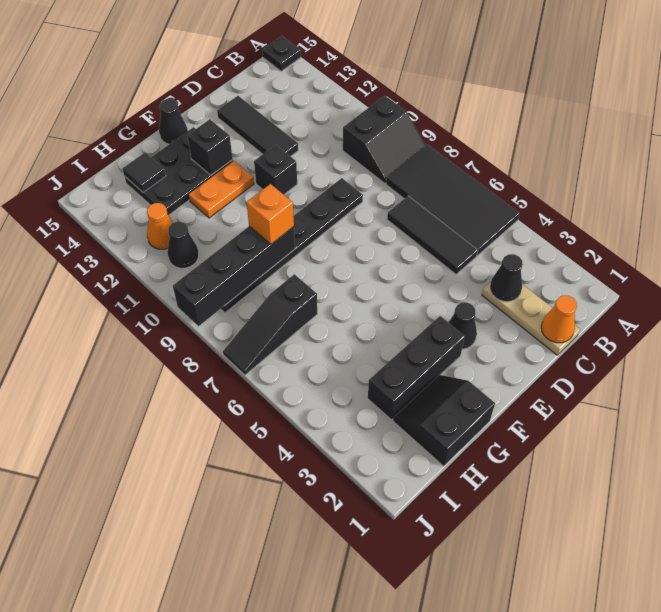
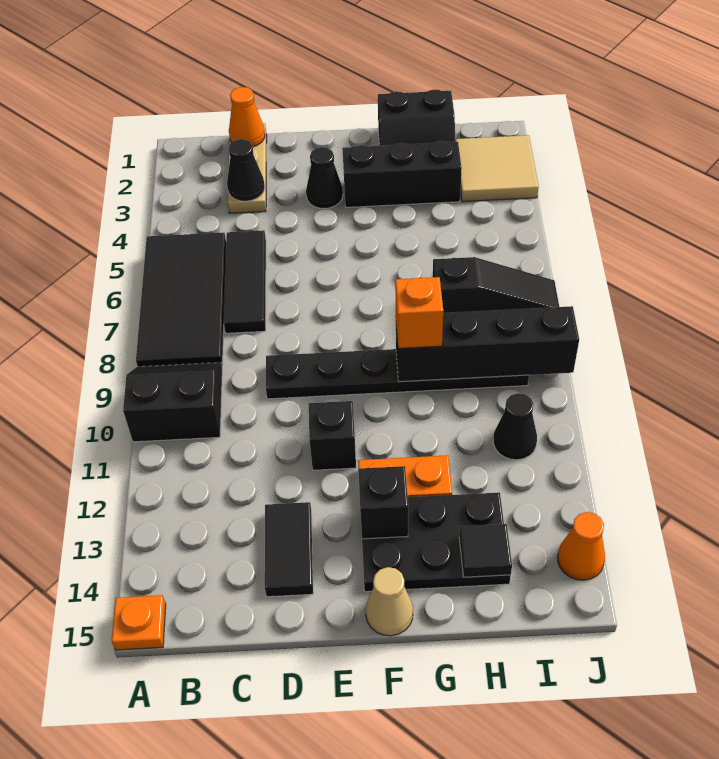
black 1x1 plate [262,36,301,71] -> orange 1x1 plate [112,595,166,650]
black 1x3 tile [217,96,298,156] -> black 1x2 tile [265,502,313,597]
black 1x1 cone [159,99,188,144] -> tan 1x1 cone [366,567,413,636]
none -> tan 2x2 tile [456,135,539,202]
orange 1x1 cone [147,203,173,249] -> orange 1x1 cone moved to [558,512,605,580]

